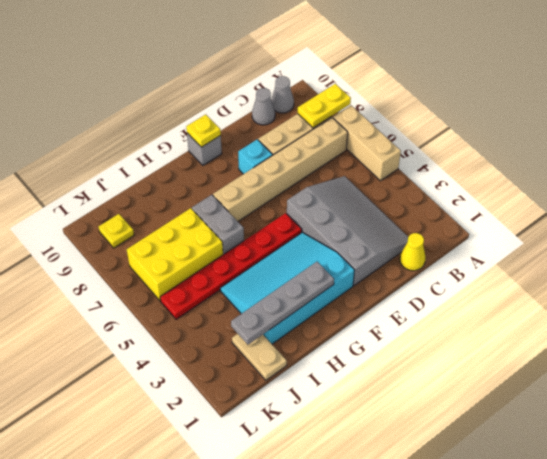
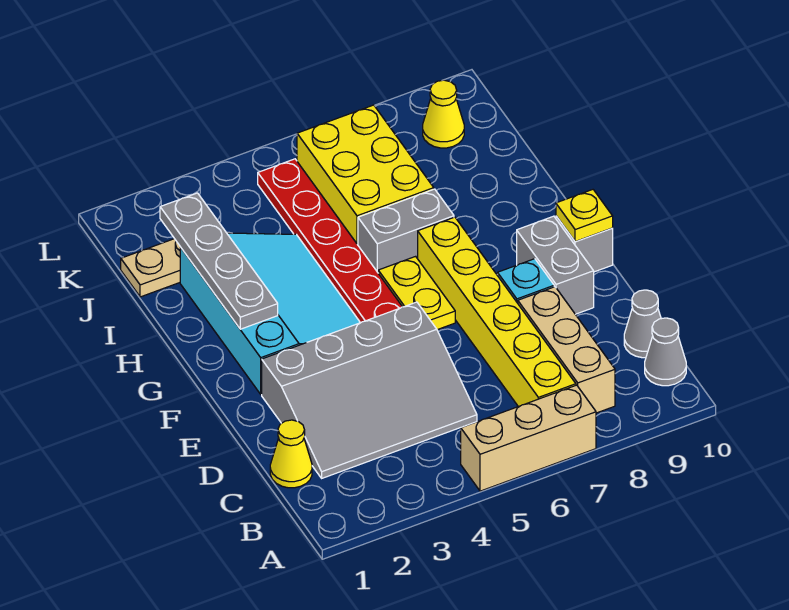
yellow 1x2 plate [298,84,351,128] -> yellow 1x2 plate moved to [378,256,455,330]
tan 1x6 brick [213,118,348,221] -> yellow 1x6 brick [418,217,576,407]
none -> grey 1x2 brick [517,216,594,314]
yellow 1x1 plate [99,214,134,248] -> yellow 1x1 cone [423,80,464,148]

